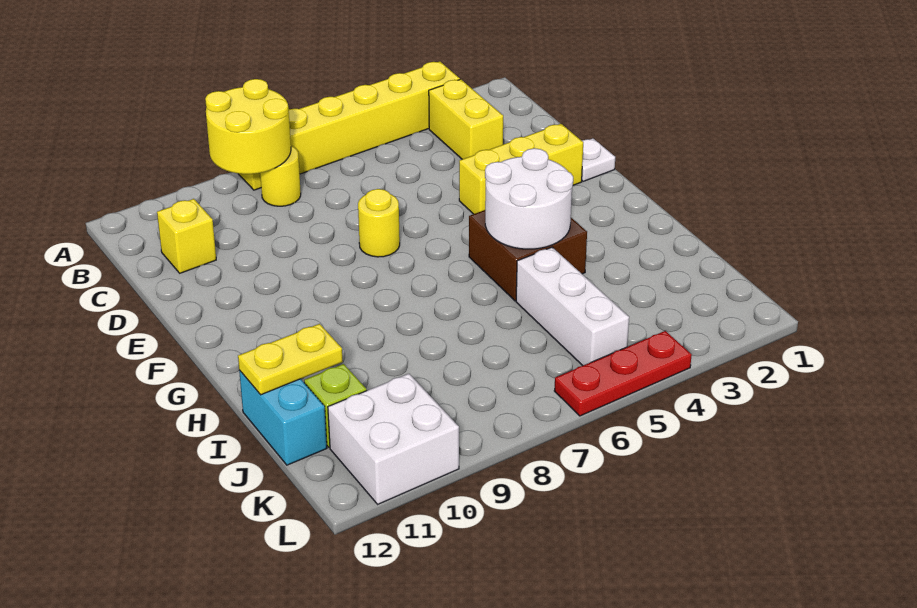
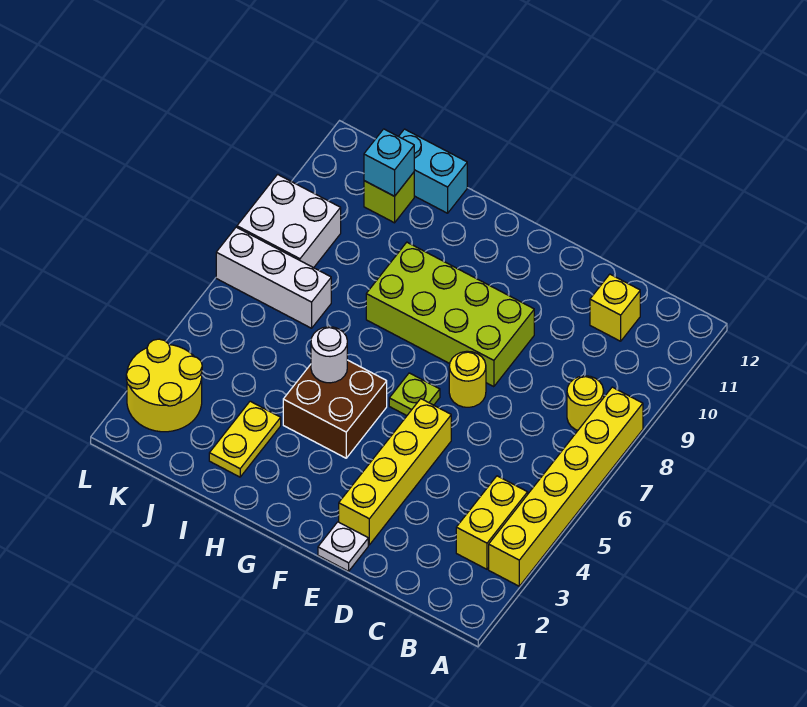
yellow 2x2 round brick [205,79,291,174] -> yellow 2x2 round brick moved to [126,339,202,432]
yellow 1x2 brick [429,79,503,159] -> yellow 1x2 brick turned to [456,476,528,569]
yellow 1x3 brick [459,124,583,214] -> yellow 1x4 brick [339,399,451,545]
none -> lime 2x4 brick [366,242,534,387]
none -> lime 1x1 plate [389,373,440,416]
white 2x2 round brick [485,148,573,249] -> white 1x1 round brick [311,327,347,383]
white 1x3 brick [516,247,629,366] -> white 1x3 brick moved to [216,227,331,328]
yellow 1x2 plate [238,324,343,395] -> yellow 1x2 plate moved to [209,401,281,477]
none -> cyan 1x1 brick [364,129,414,196]
white 2x2 brick [328,374,459,504] -> white 2x2 brick moved to [237,174,341,268]
red 1x3 plate [554,331,692,416] -> none

